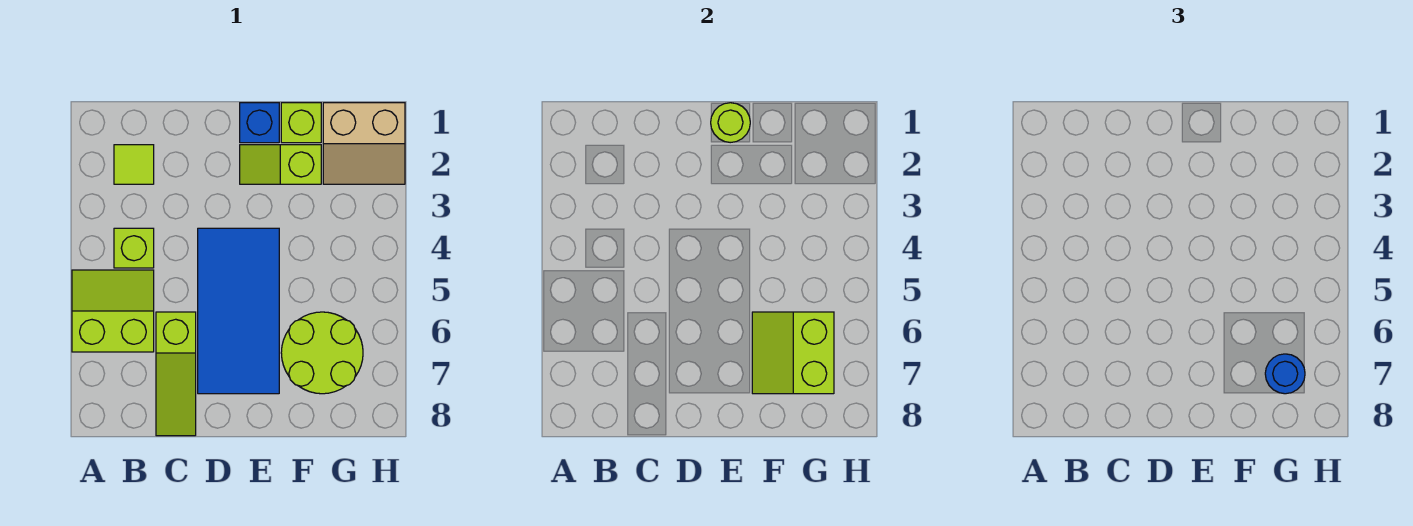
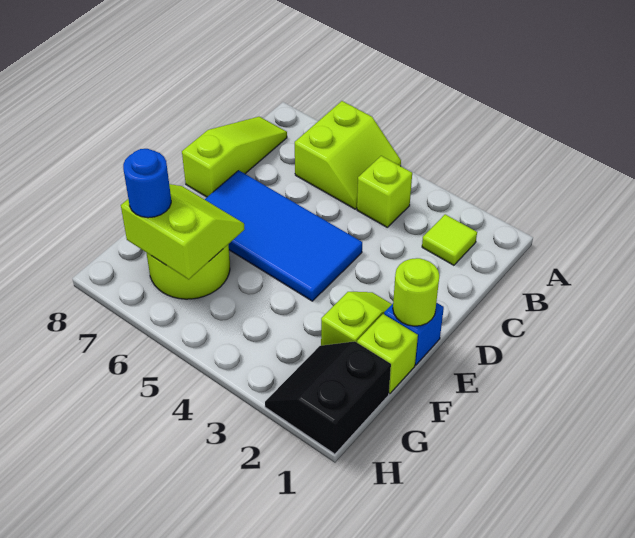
lime 1x3 slope [156,312,196,436] -> lime 1x3 slope turned to [182,117,287,197]
tan 2x2 slope [323,103,405,184] -> black 2x2 slope [265,341,391,454]

